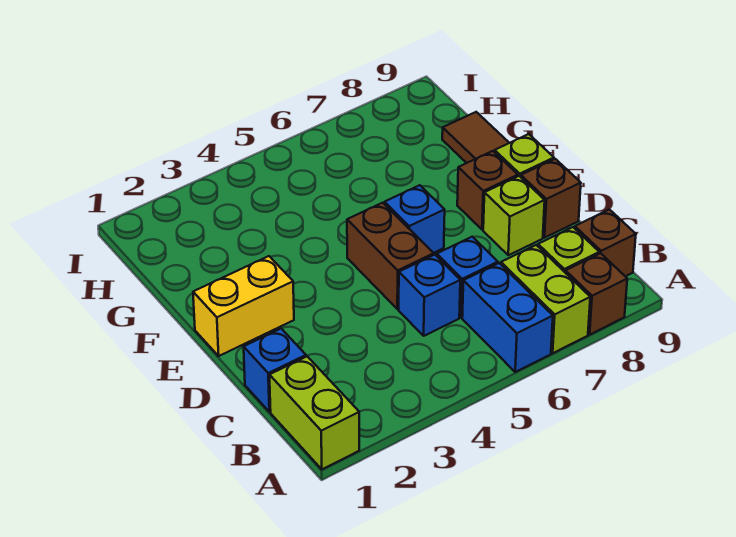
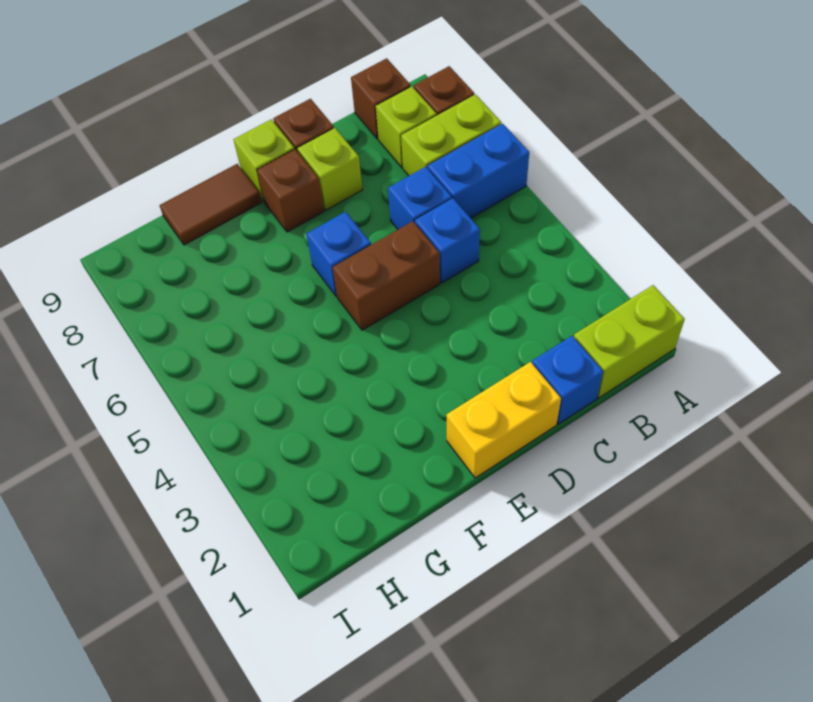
yellow 1x2 brick [193,256,294,356] -> yellow 1x2 brick turned to [446,362,561,478]

